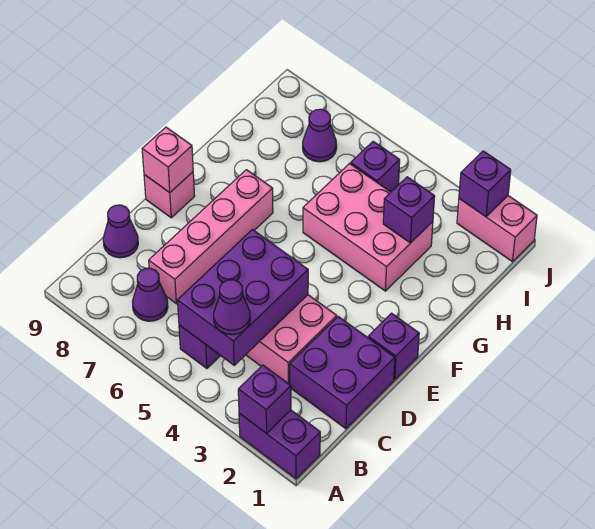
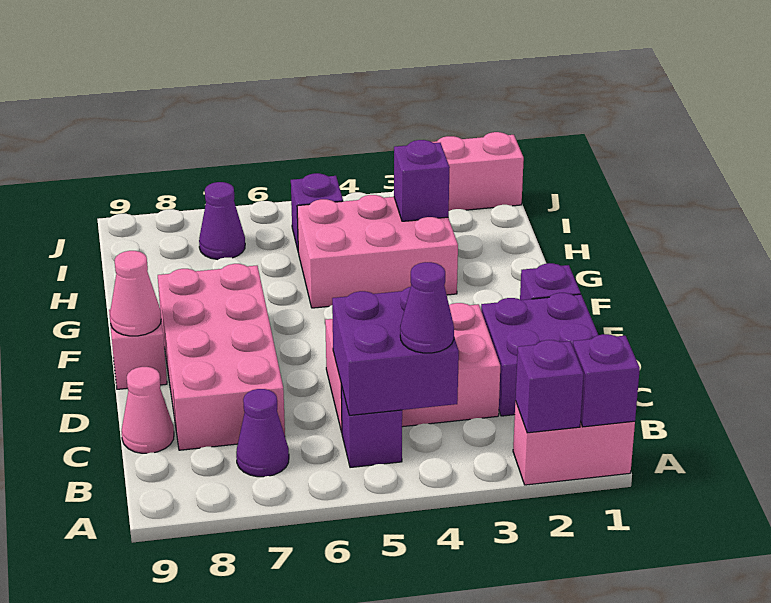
purple 1x2 brick [239,410,320,479] -> pink 1x2 brick [513,401,635,485]
purple 2x3 brick [178,230,308,365] -> purple 2x2 brick [332,287,459,415]
pink 1x4 brick [149,170,273,304] -> pink 2x4 brick [158,264,285,450]
purple 1x1 cone [103,205,138,258] -> pink 1x1 cone [121,367,174,453]
pink 1x1 brick [142,127,193,193] -> pink 1x1 cone [110,251,161,336]
purple 1x1 brick [459,151,511,217] -> purple 1x1 brick moved to [573,334,640,427]

